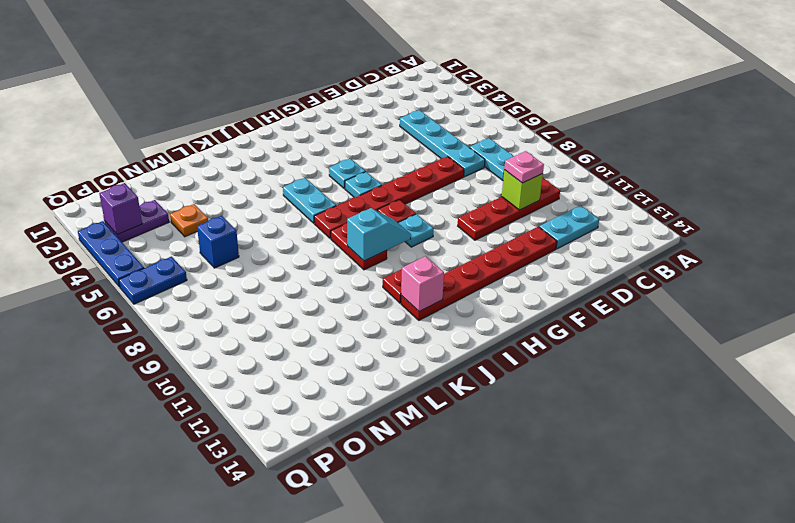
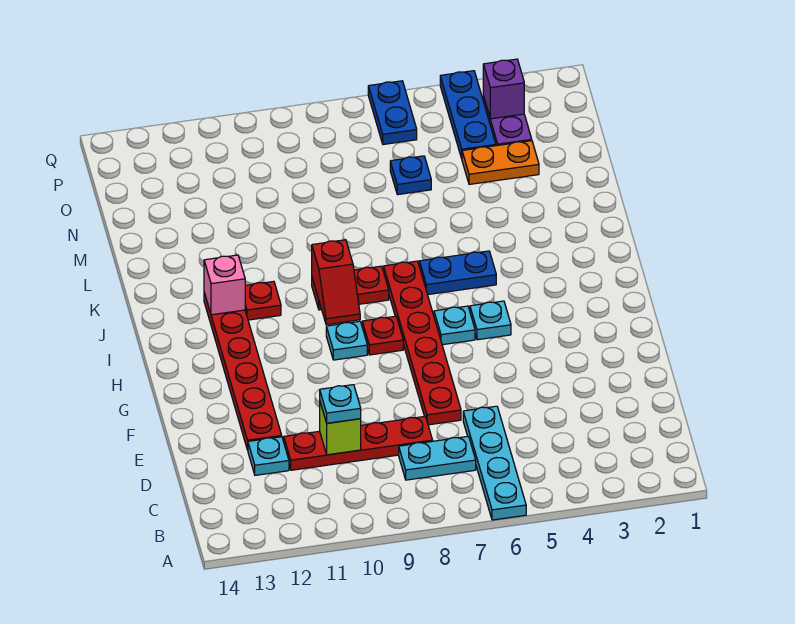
red 1x4 plate [458,177,560,240] -> red 1x4 plate turned to [284,416,433,470]
cyan 1x2 plate [539,206,599,249] -> cyan 1x1 plate [248,437,289,475]
cyan 1x4 plate [400,110,485,177] -> cyan 1x4 plate turned to [463,406,526,520]
pink 1x1 plate [504,151,544,183] -> cyan 1x1 plate [320,385,361,423]
cyan 1x2 slope [347,208,411,261] -> red 1x2 slope [312,240,360,325]
cyan 1x2 plate [283,178,336,223] -> blue 1x2 plate [419,251,496,295]
orange 1x1 plate [170,204,208,237] -> orange 1x2 plate [462,141,539,184]
blue 1x1 brick [197,216,239,268] -> blue 1x1 plate [390,156,431,195]
blue 1x3 plate [78,221,144,287] -> blue 1x3 plate turned to [440,71,496,158]

